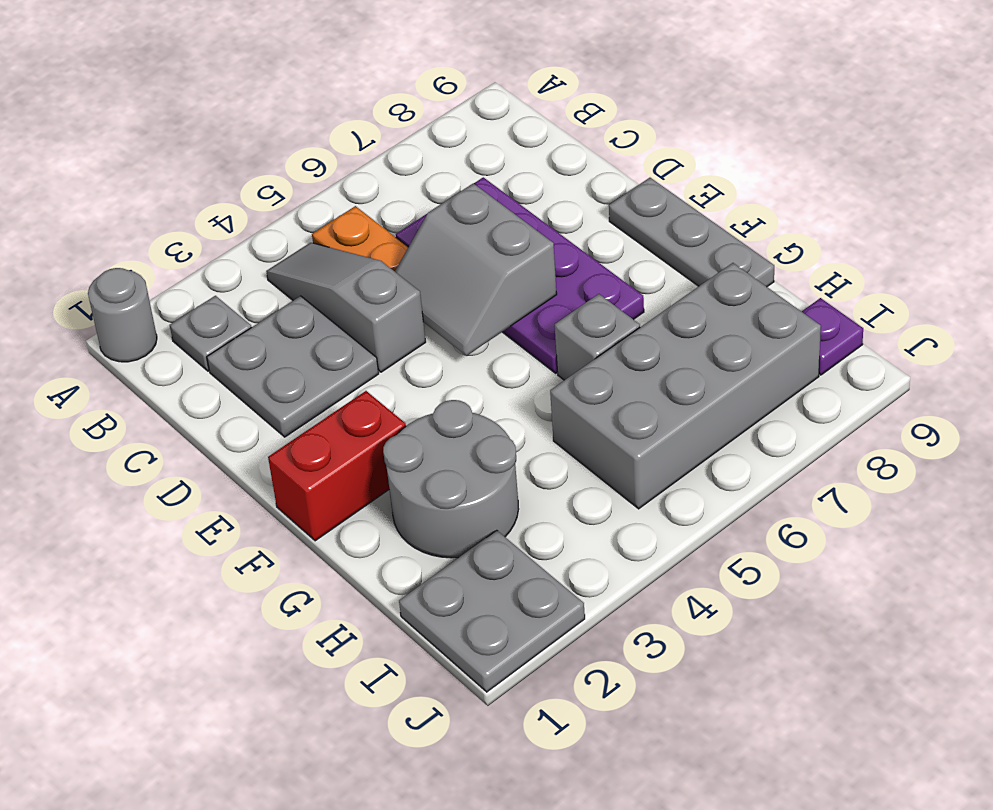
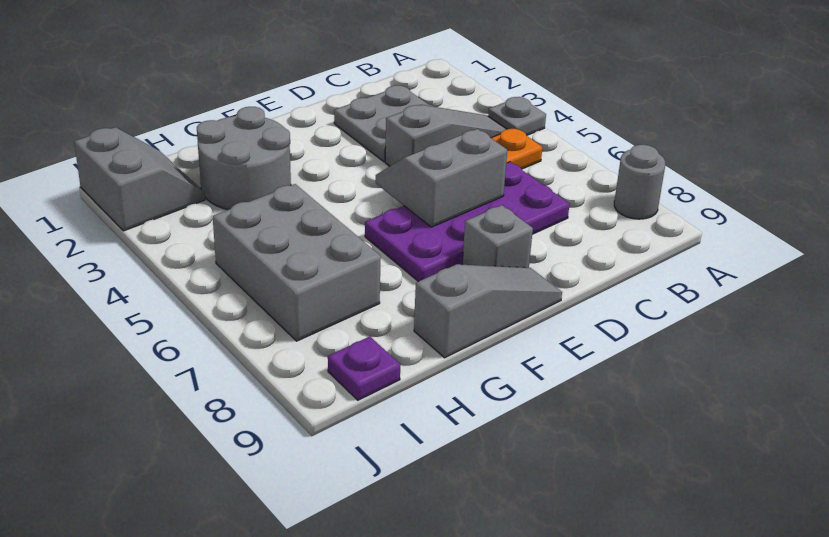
grey 1x1 round brick [88,268,157,362] -> grey 1x1 round brick moved to [614,145,665,219]
grey 1x1 plate [170,296,252,371] -> grey 1x1 plate moved to [488,97,546,136]
grey 1x3 plate [609,178,774,287] -> grey 1x3 slope [414,264,562,358]
red 1x2 brick [268,391,406,541] -> none
grey 1x1 brick [555,294,640,380] -> grey 1x1 brick moved to [462,205,533,268]
grey 2x4 brick [550,263,821,509] -> grey 2x3 brick [213,184,381,341]
grey 2x2 plate [399,530,585,692] -> grey 2x2 slope [74,127,205,231]

